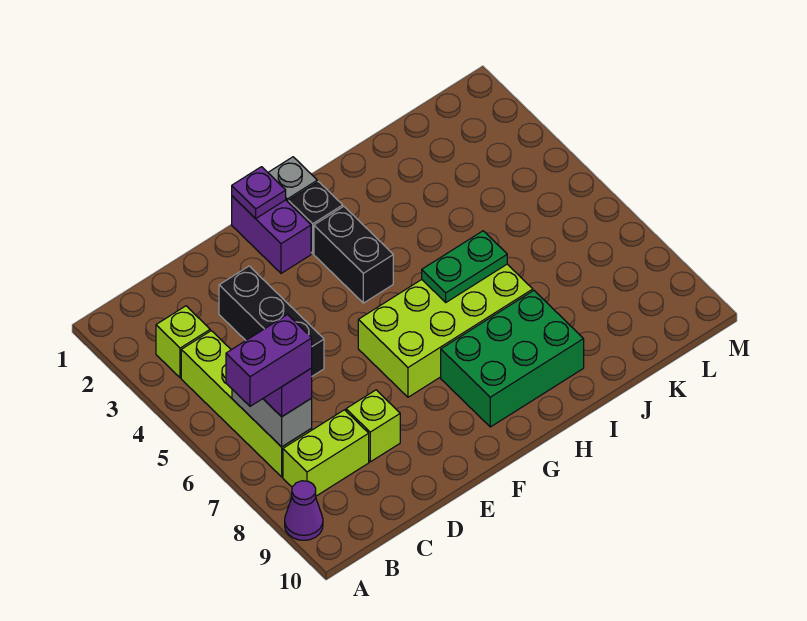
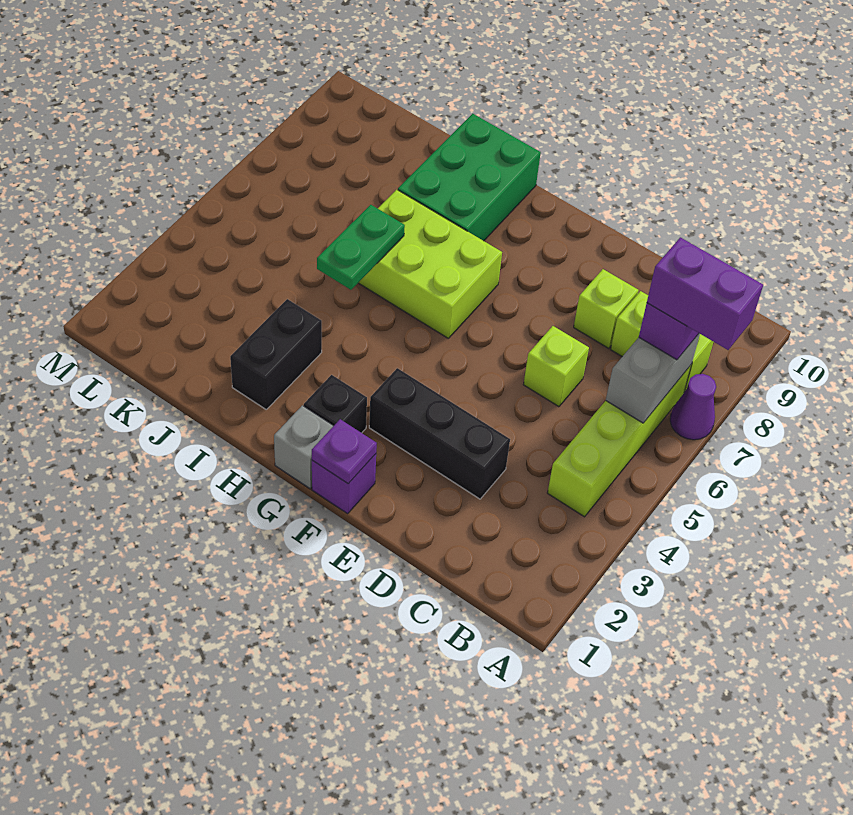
purple 1x1 cone [285,481,323,540] -> purple 1x1 cone moved to [670,374,716,440]
lime 1x1 brick [156,306,210,378] -> lime 1x1 brick moved to [523,326,589,407]
black 1x3 brick [219,266,324,376] -> black 1x3 brick turned to [369,368,510,499]
purple 1x2 brick [232,196,311,273] -> purple 1x1 brick [312,454,376,513]
lime 2x4 brick [358,264,533,397] -> lime 2x3 brick [359,190,502,338]
black 1x2 brick [314,206,393,303] -> black 1x2 brick moved to [230,299,322,409]
green 2x3 brick [441,291,584,427] -> green 2x3 brick turned to [398,114,541,241]
green 1x2 plate [422,231,507,302] -> green 1x2 plate turned to [317,205,405,290]

